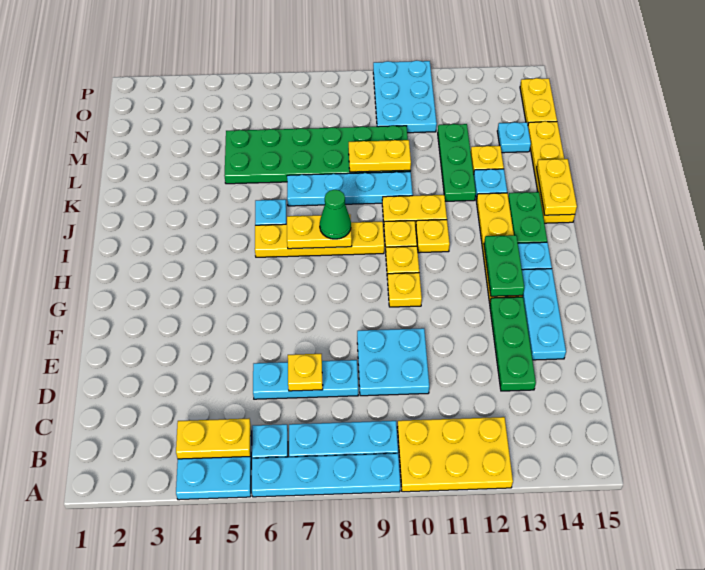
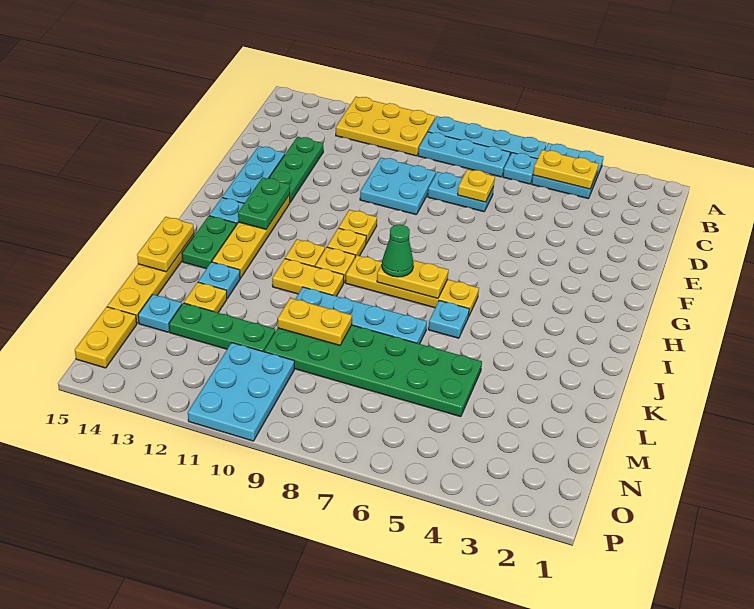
cyan 1x3 plate [253,360,358,399] -> cyan 1x2 plate [428,172,494,212]
green 1x3 plate [438,124,476,201] -> green 1x3 plate turned to [169,303,275,352]

